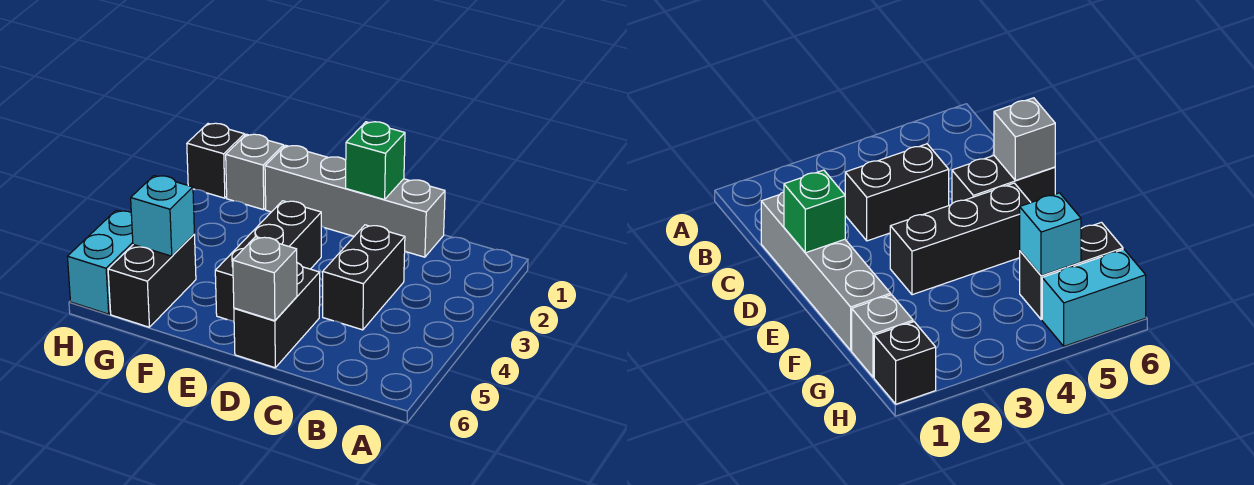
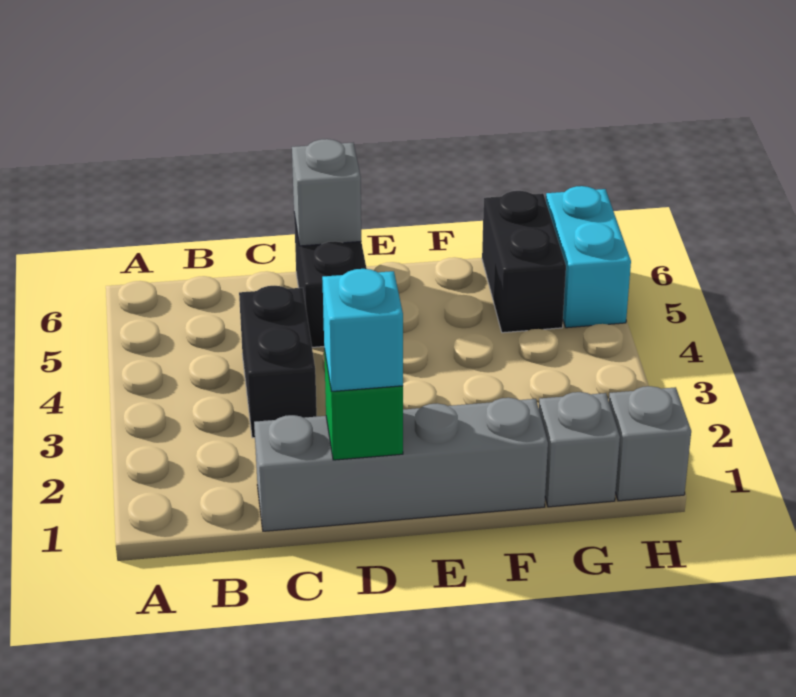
black 1x3 brick [215,201,321,322] -> none
cyan 1x1 brick [131,176,194,256] -> cyan 1x1 brick moved to [322,269,403,392]
black 1x1 brick [187,123,245,198] -> grey 1x1 brick [609,386,691,501]

